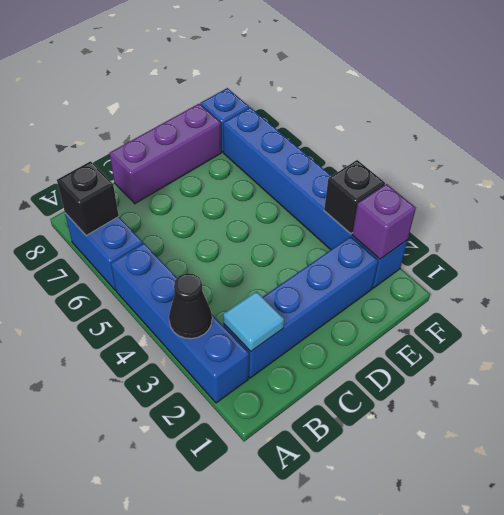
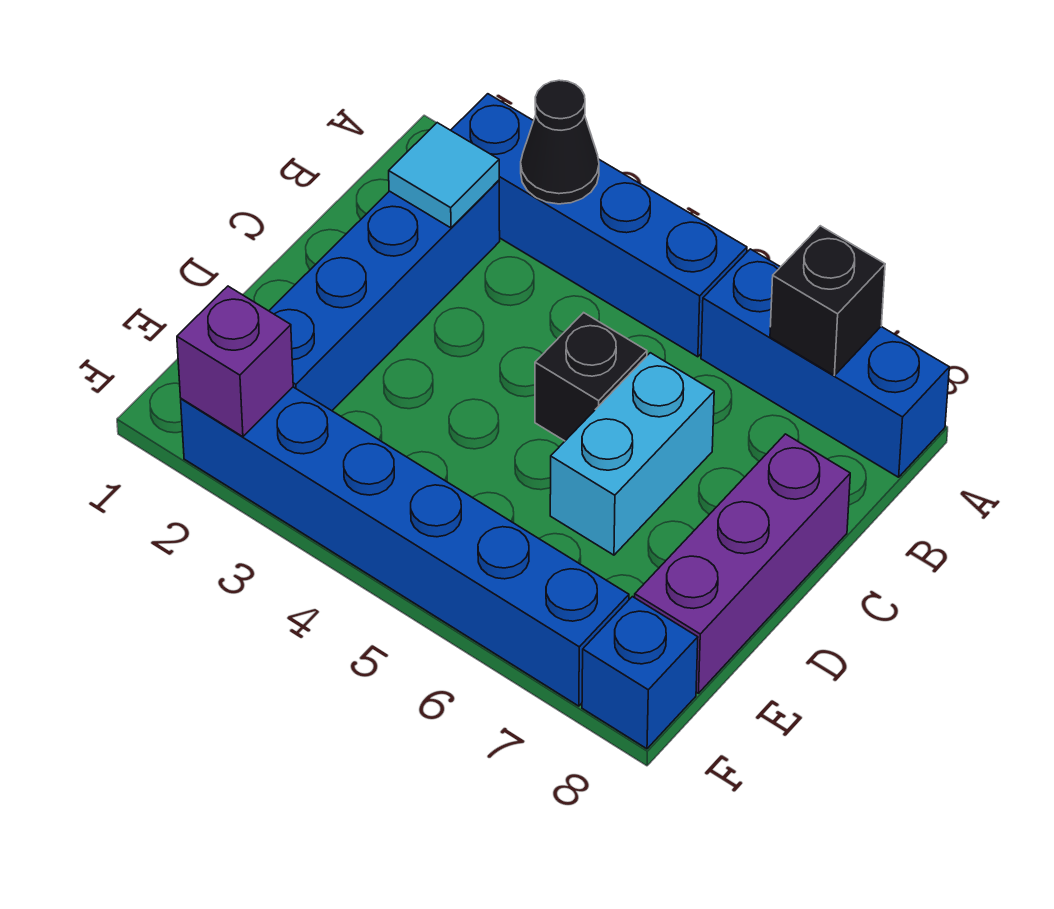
blue 1x2 brick [65,213,143,290] -> blue 1x3 brick [701,249,949,477]
none -> cyan 1x2 brick [550,353,714,555]
black 1x1 brick [324,160,385,234] -> black 1x1 brick moved to [535,313,647,441]

